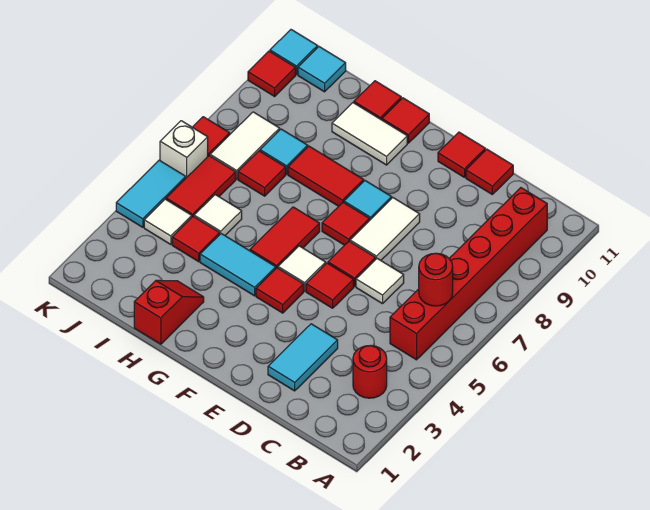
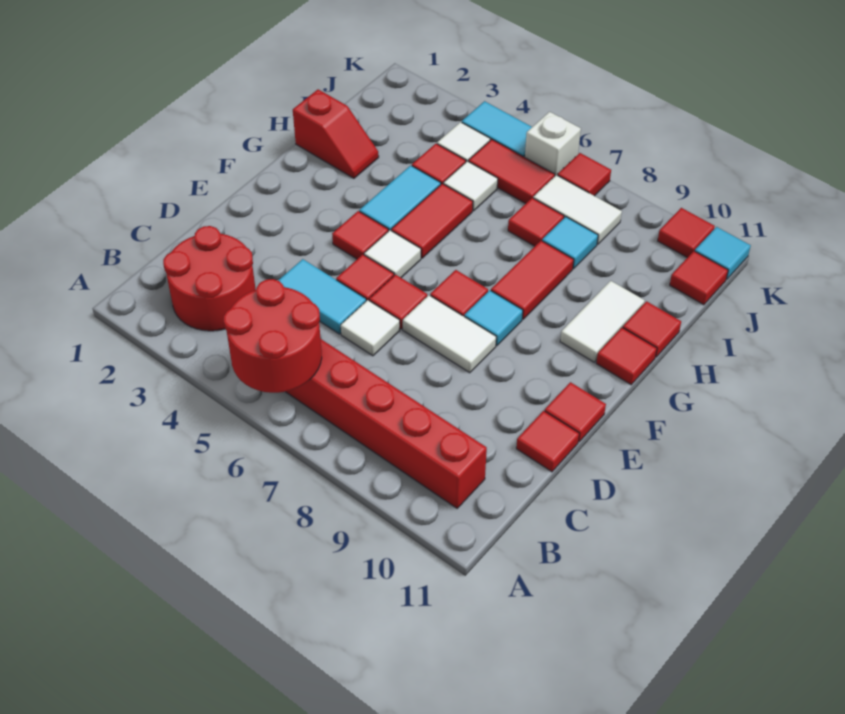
red 1x1 round brick [353,346,387,398] -> red 2x2 round brick [163,226,256,331]
red 1x1 round brick [419,253,453,306] -> red 2x2 round brick [224,279,322,393]
cyan 1x2 tile [268,324,338,391] -> cyan 1x2 tile moved to [278,259,366,334]
red 1x2 tile [250,207,320,268] -> red 1x2 tile turned to [391,184,473,258]
cyan 1x1 tile [298,47,346,92] -> red 1x1 tile [670,251,728,305]

